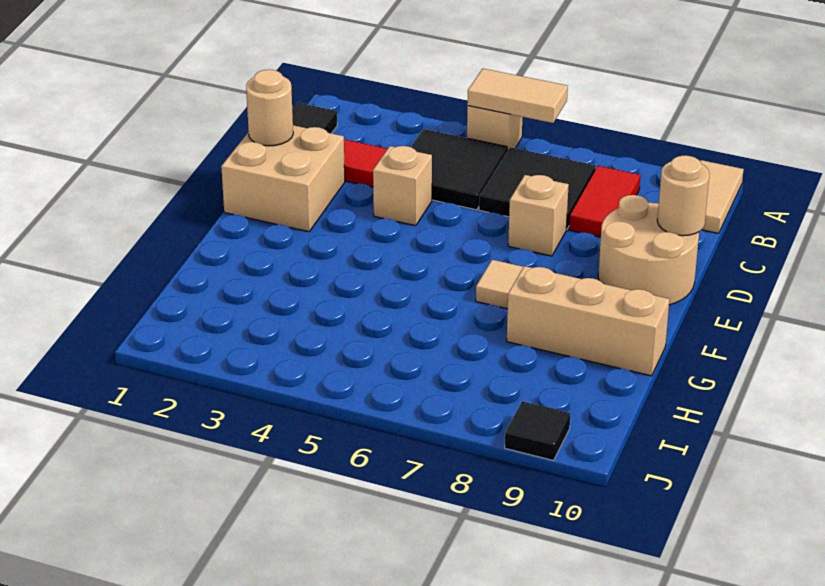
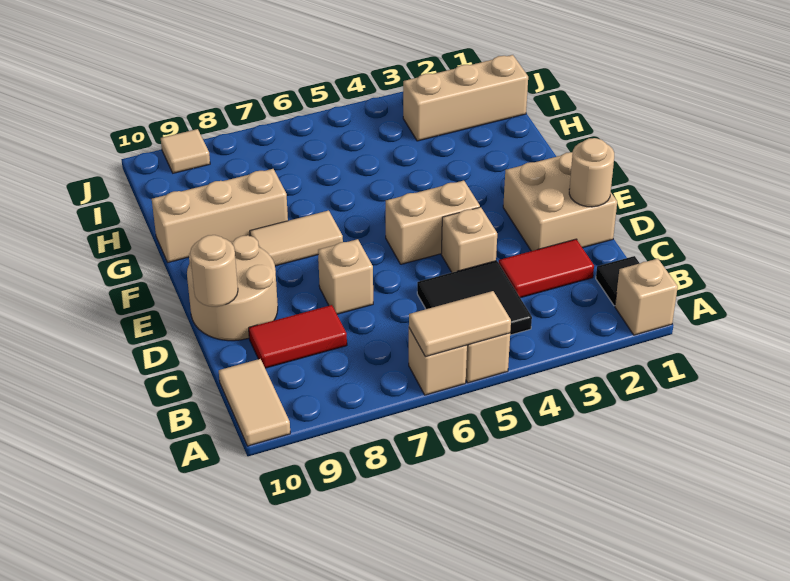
none -> tan 1x1 brick [615,259,678,335]
none -> tan 1x1 brick [409,328,467,395]
black 2x2 tile [479,147,596,230] -> none
red 1x2 tile [569,166,640,237] -> red 1x2 tile turned to [249,305,347,368]
none -> tan 1x2 brick [386,181,480,264]
none -> tan 1x3 brick [403,55,528,141]
black 1x1 tile [505,401,570,460] -> tan 1x1 tile [161,129,210,173]

